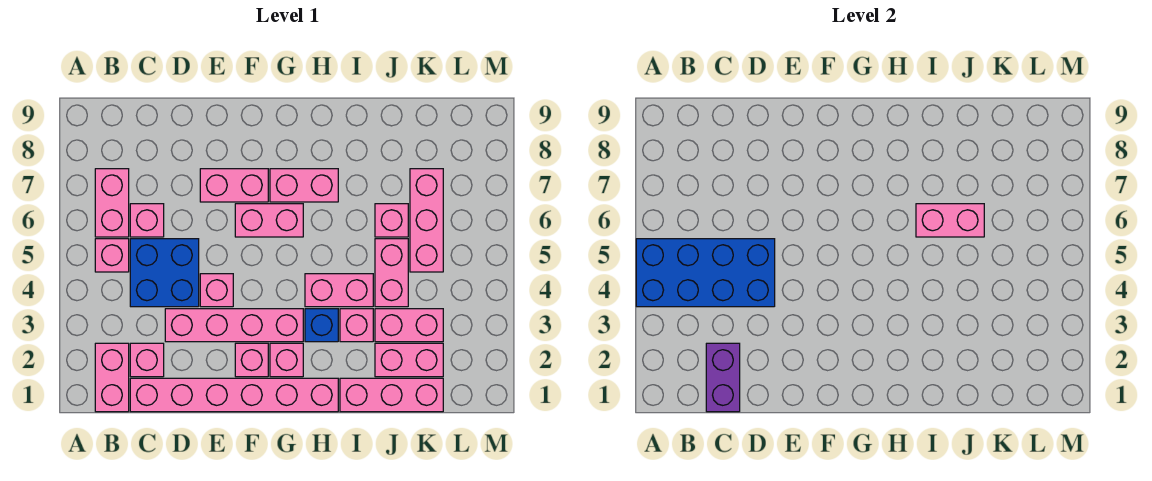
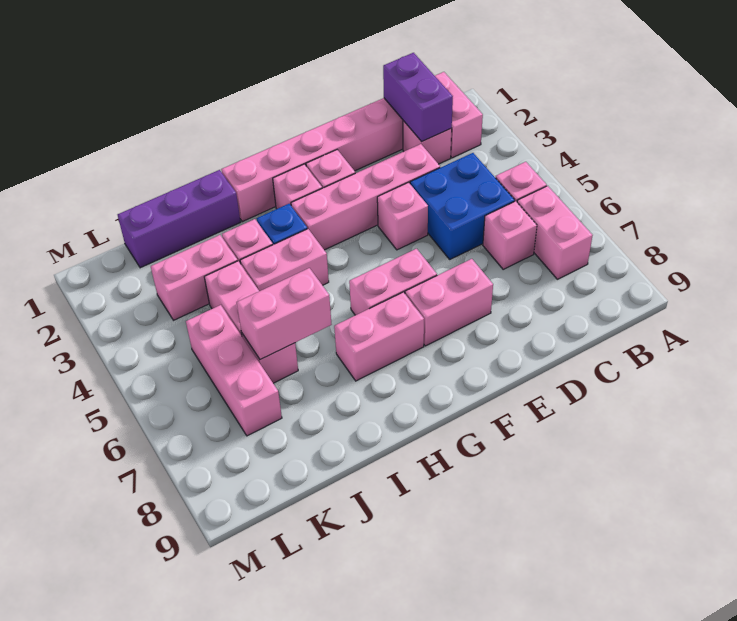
blue 2x4 brick [636,239,775,307] -> none
pink 1x3 brick [340,378,443,412] -> purple 1x3 brick [118,170,241,268]
pink 1x2 brick [375,343,443,377] -> none

